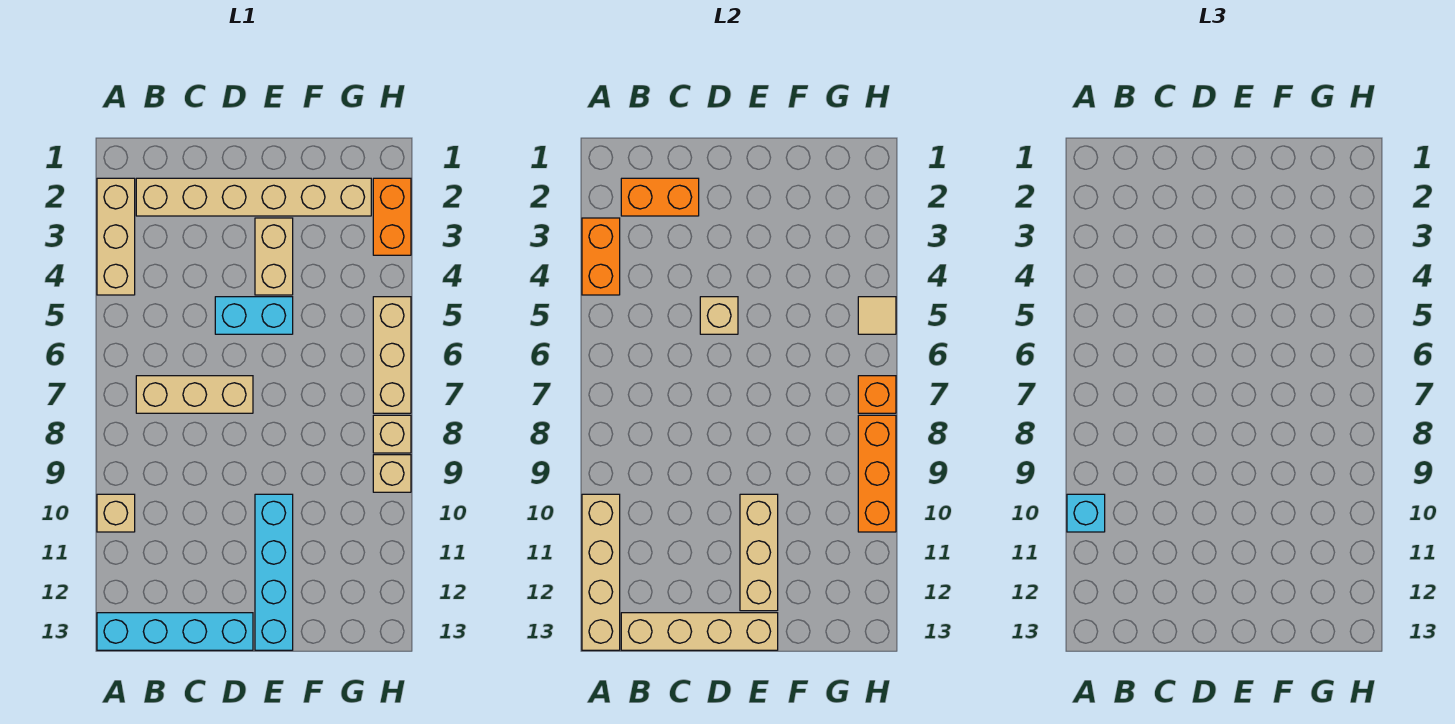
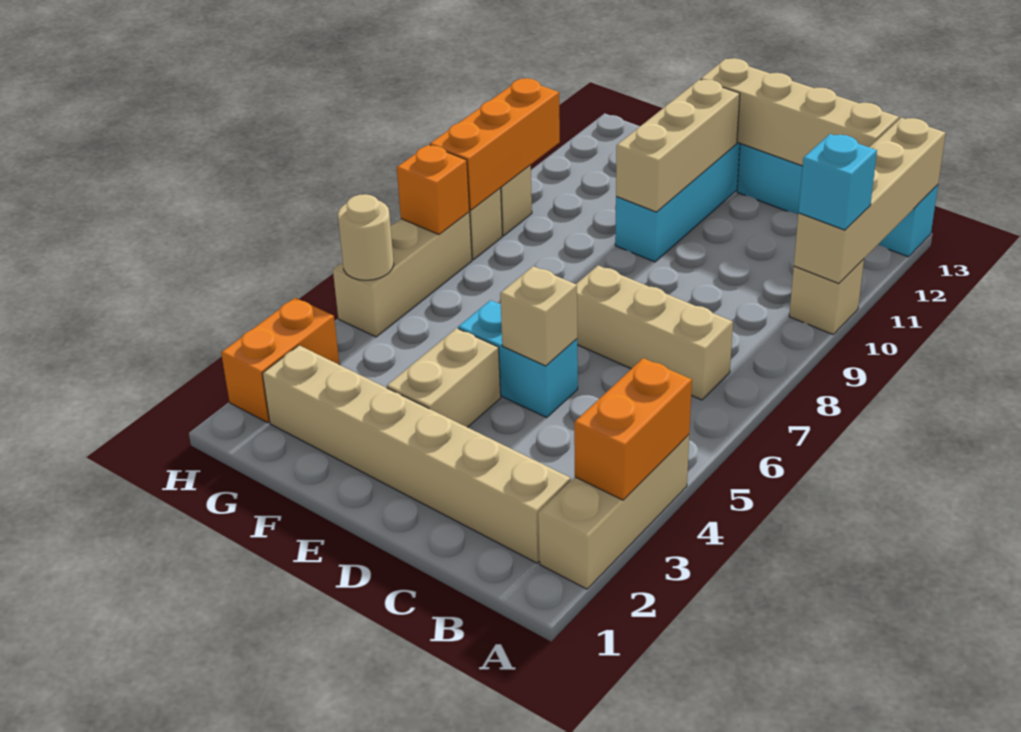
orange 1x2 brick [621,178,699,216] -> none
tan 1x1 tile [858,297,896,334] -> tan 1x1 round brick [338,194,394,280]

